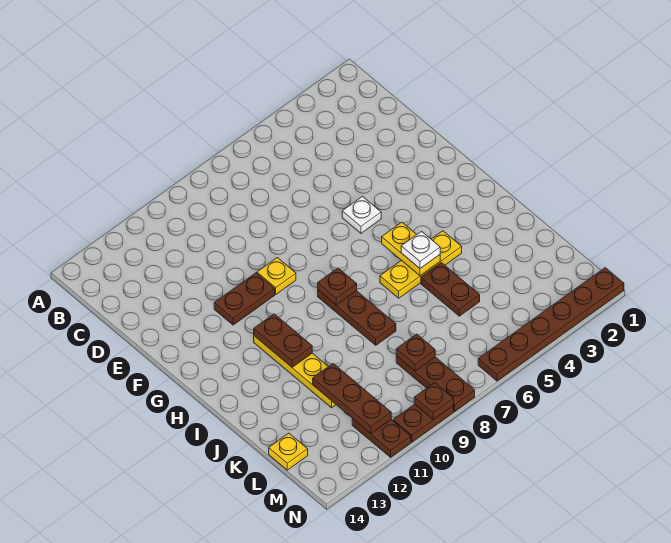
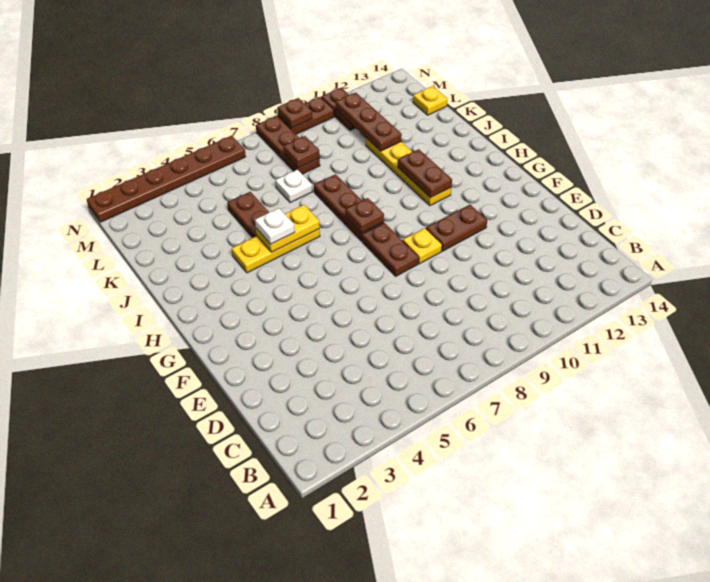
white 1x1 plate [342,197,381,233] -> white 1x1 plate moved to [275,170,312,203]
none -> brown 1x2 plate [362,223,419,276]
yellow 1x2 plate [382,222,440,276] -> yellow 1x2 plate turned to [256,205,320,252]

